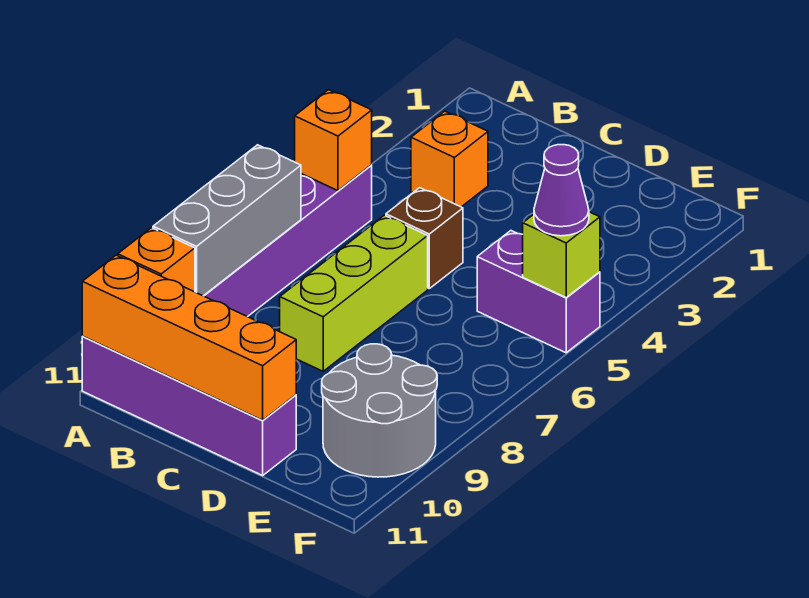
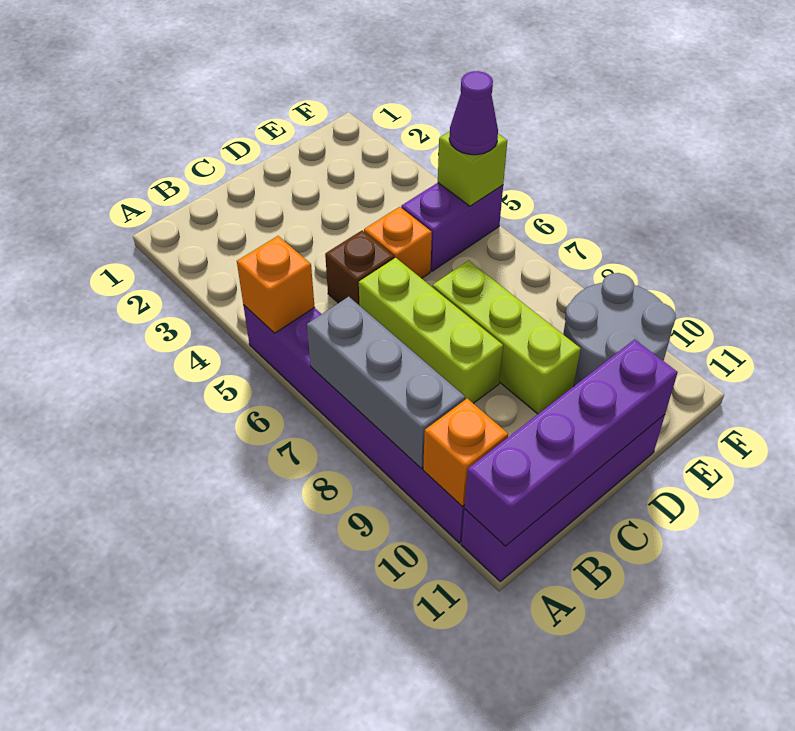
orange 1x4 brick [82,255,296,420] -> purple 1x4 brick [464,340,678,546]
orange 1x1 brick [411,111,488,207] -> orange 1x1 brick moved to [364,207,432,278]
none -> lime 1x3 brick [433,261,581,414]

